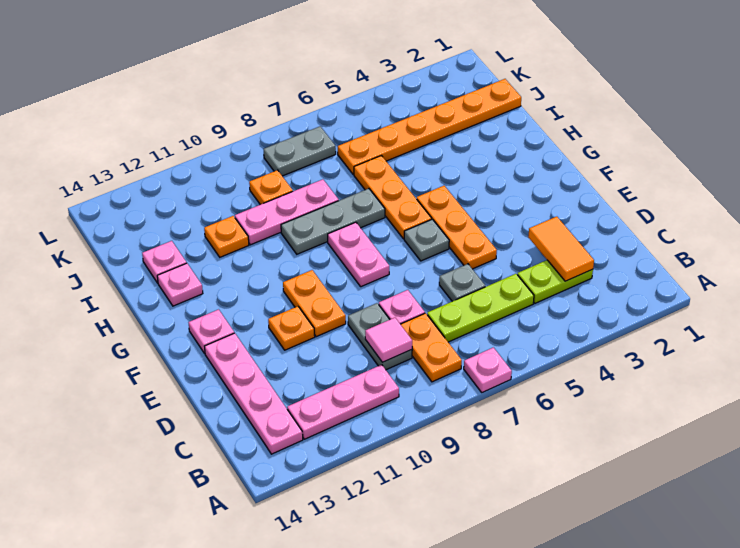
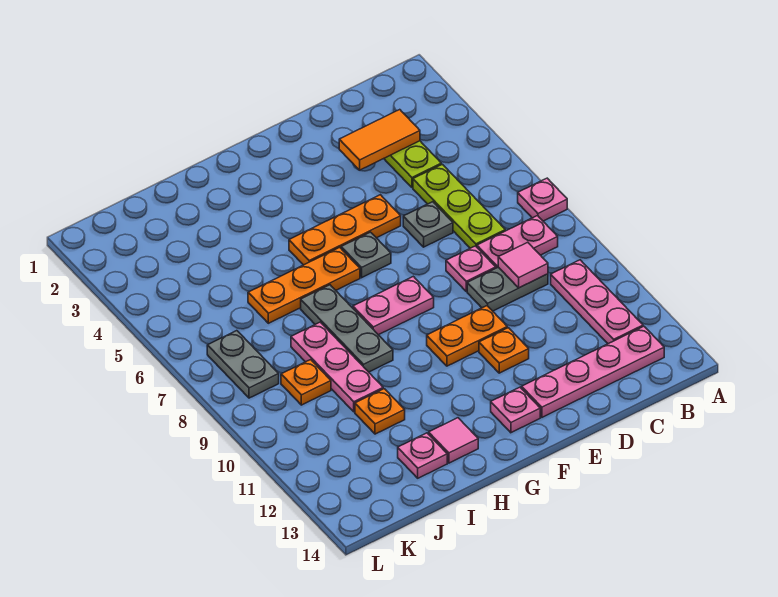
orange 1x2 plate [401,313,462,382] -> pink 1x2 plate [477,216,558,268]
pink 1x1 plate [157,263,203,306] -> pink 1x1 tile [429,418,478,463]
orange 1x6 plate [338,79,521,175] -> none

